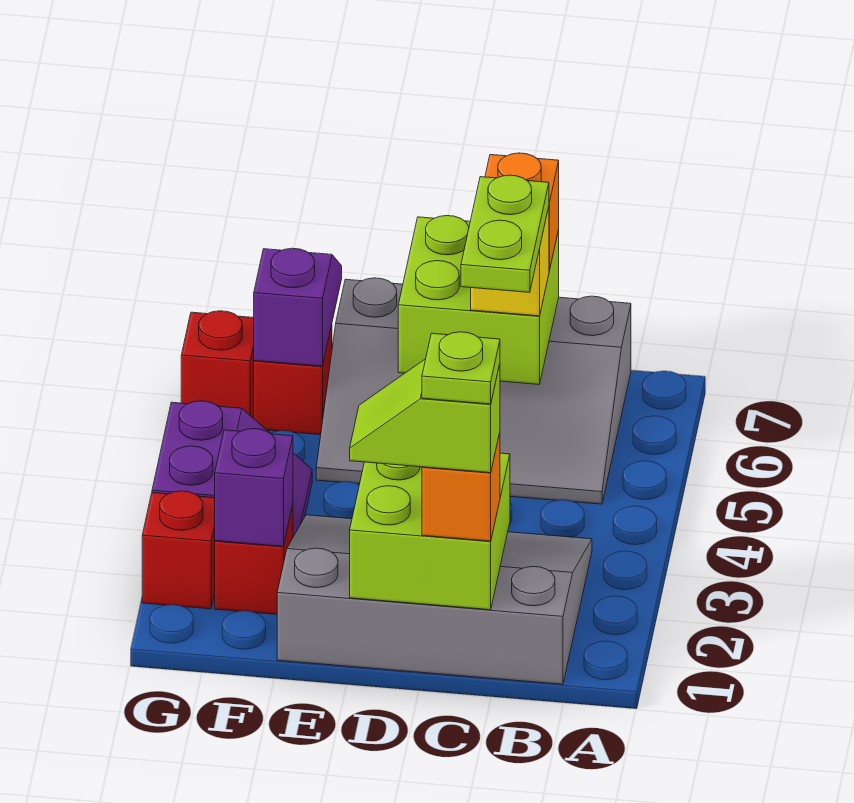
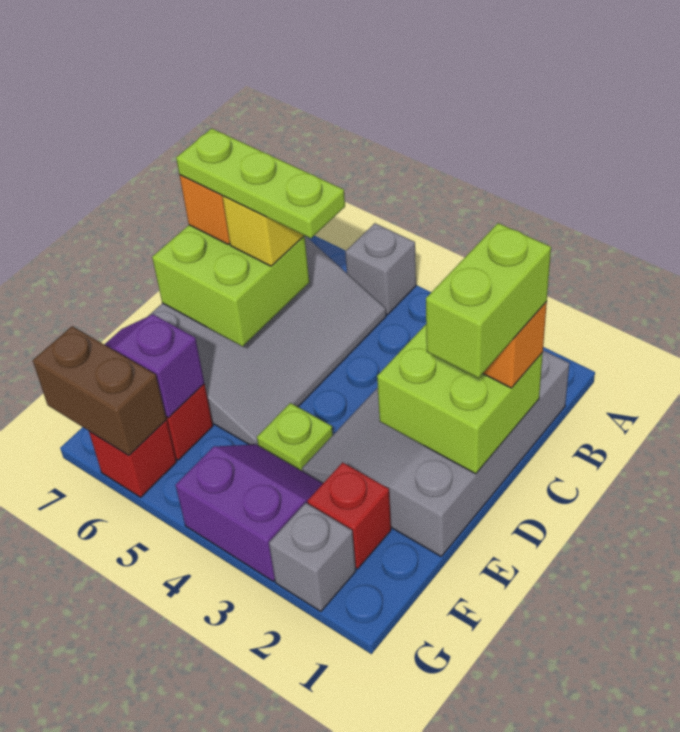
none -> grey 1x1 brick [345,223,416,315]
lime 1x2 slope [350,359,500,473] -> lime 1x2 brick [426,223,551,378]
lime 1x1 plate [422,332,500,404] -> lime 1x1 plate moved to [257,403,333,471]
lime 1x2 plate [461,175,549,293] -> lime 1x3 plate [176,128,345,238]
purple 1x1 brick [215,429,293,546] -> none
red 1x1 brick [142,491,215,609] -> grey 1x1 brick [269,503,356,612]
none -> brown 1x2 brick [33,326,167,456]

